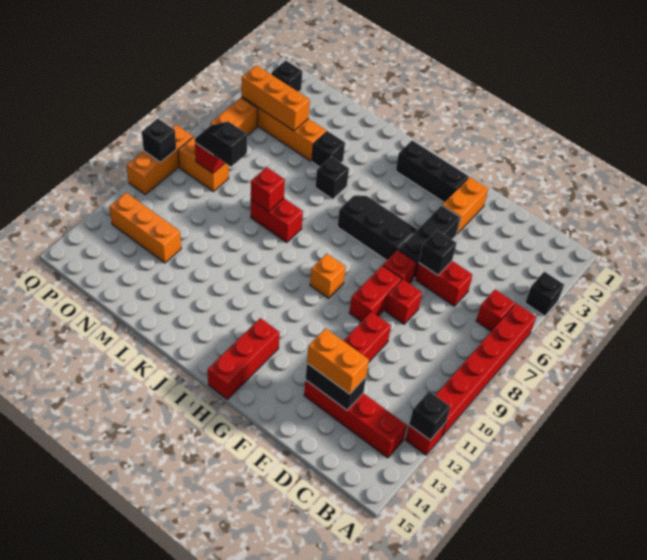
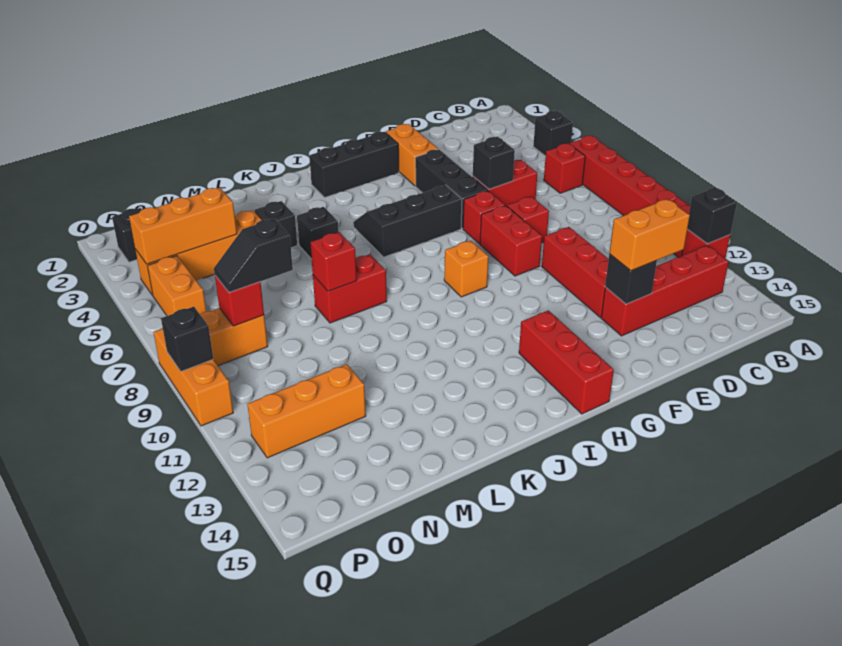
black 1x2 brick [305,363,366,410] -> black 1x1 brick [605,254,657,304]

